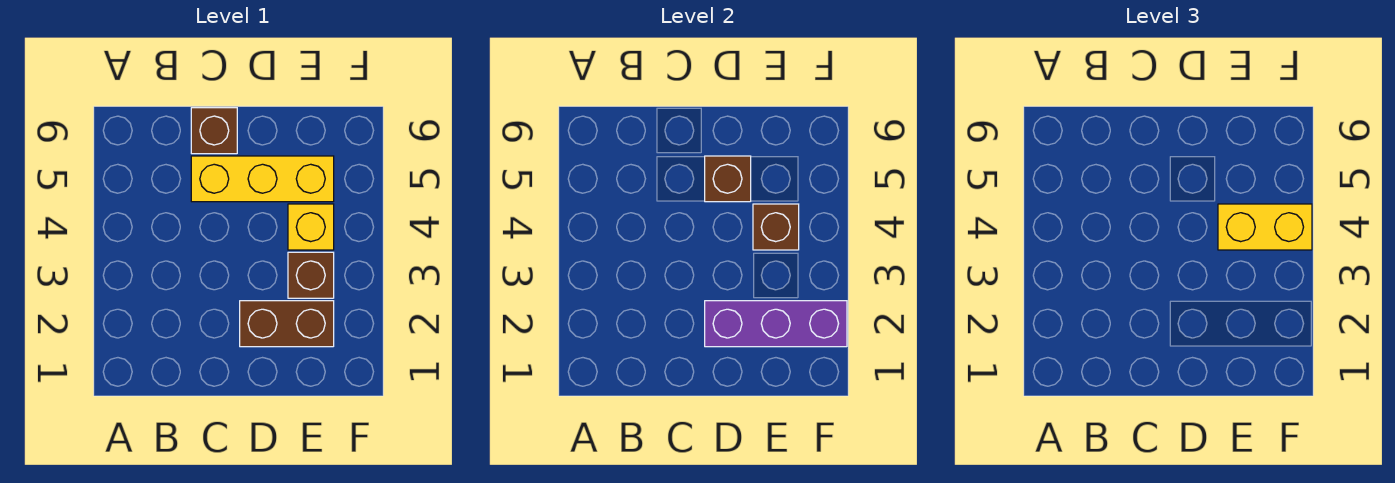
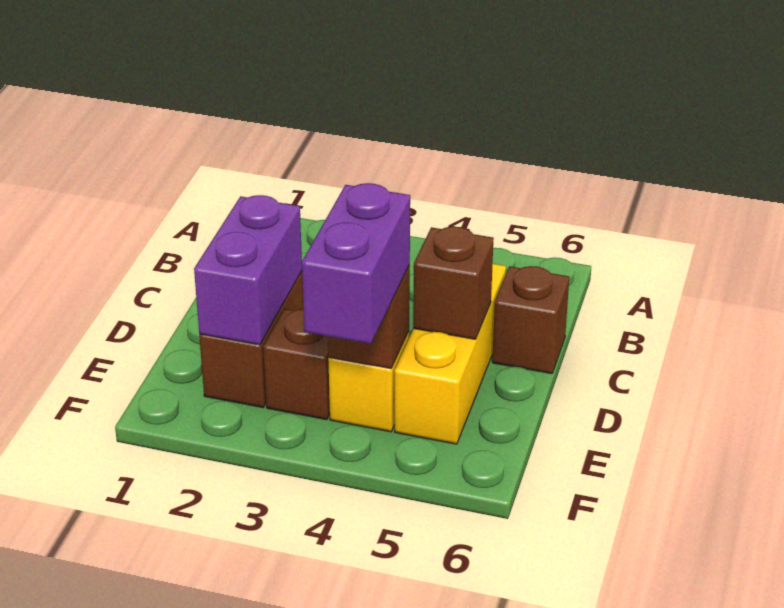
purple 1x3 brick [705,301,847,347] -> purple 1x2 brick [194,195,302,345]
yellow 1x2 brick [1218,204,1312,250] -> purple 1x2 brick [302,183,410,344]

